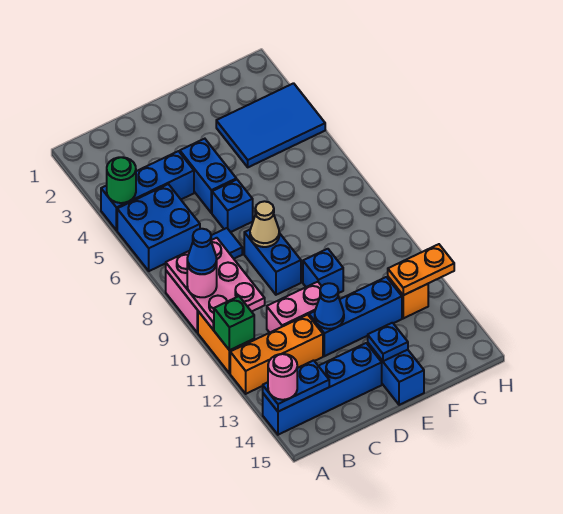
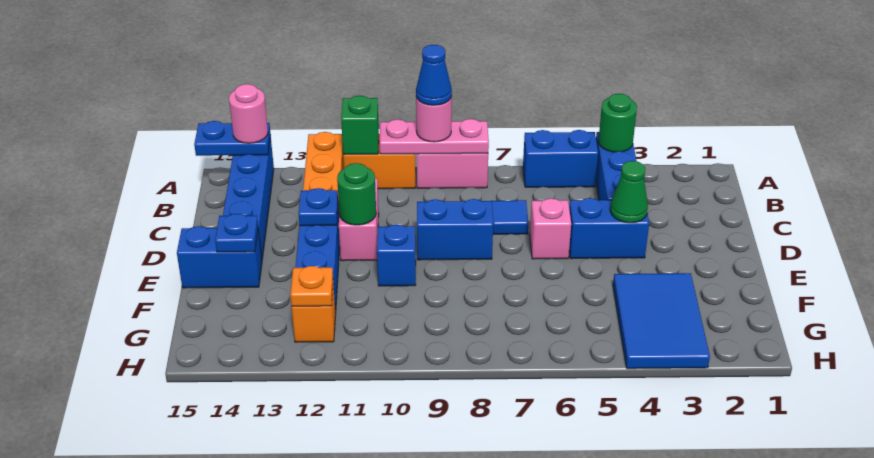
blue 2x2 brick [117,184,200,271] -> blue 1x2 brick [523,130,598,187]
pink 2x3 plate [166,238,265,330] -> pink 1x3 plate [380,119,489,154]
blue 1x2 plate [263,360,329,412] -> blue 1x2 plate turned to [194,121,271,156]
none -> green 1x1 cone [610,161,648,223]
blue 1x1 brick [212,179,253,232] -> pink 1x1 brick [530,198,571,259]
tan 1x1 cone [250,201,279,247] -> none
none -> green 1x1 round brick [337,163,376,225]
blue 1x1 cone [315,283,344,329] -> blue 1x1 plate [298,188,338,226]
orange 1x2 plate [388,244,454,295] -> orange 1x1 plate [290,266,333,306]

